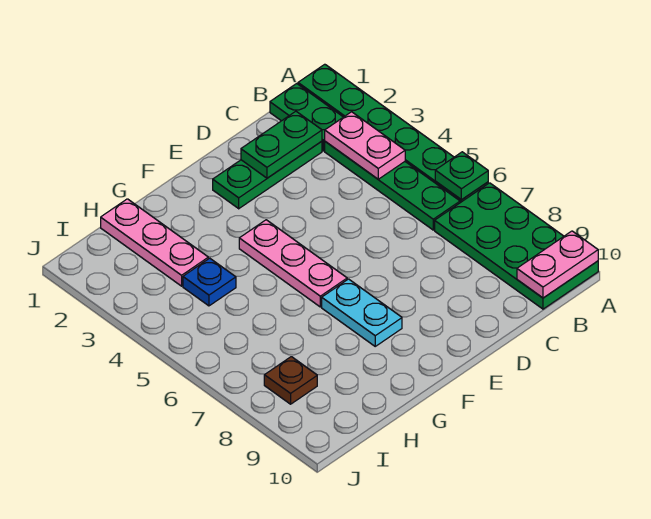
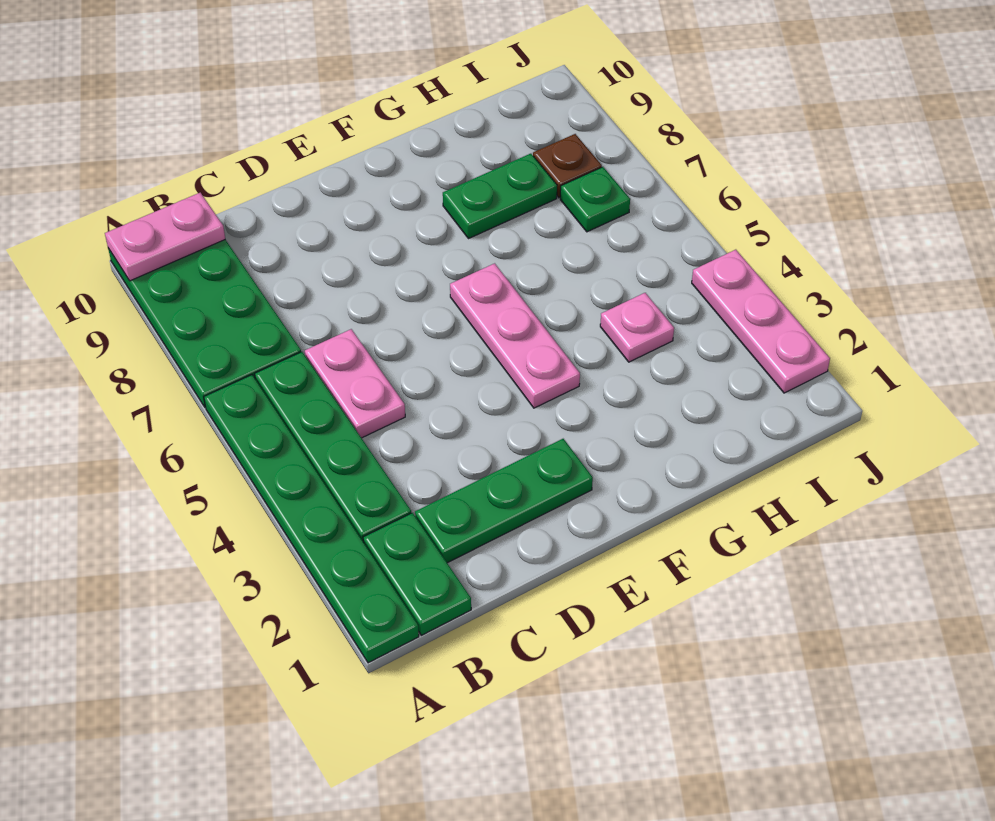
green 1x1 plate [435,152,488,200] -> green 1x1 plate moved to [560,167,630,232]
pink 1x2 plate [325,112,405,179] -> pink 1x2 plate moved to [305,329,405,438]
green 1x2 plate [241,111,322,178] -> green 1x2 plate moved to [443,154,557,239]
cyan 1x2 plate [322,279,402,346] -> none
pink 1x3 plate [101,199,208,286] -> pink 1x3 plate moved to [692,250,830,393]
blue 1x1 plate [183,258,236,306] -> pink 1x1 plate [600,293,674,362]

